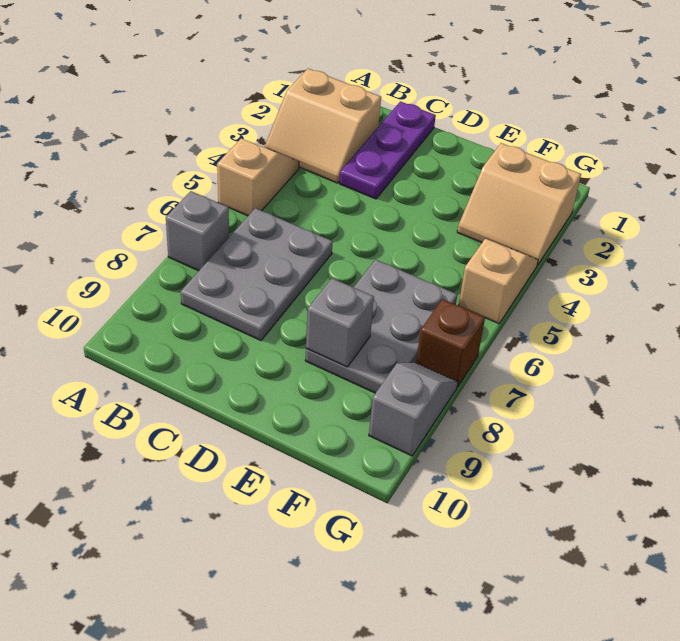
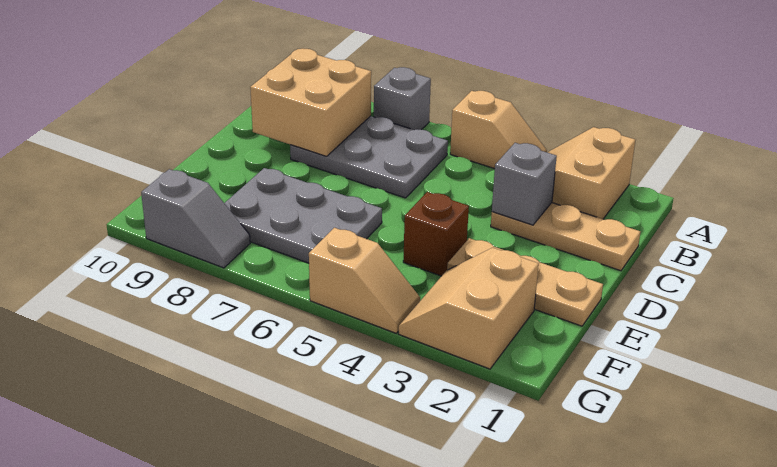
none -> tan 2x2 brick [250,48,371,156]
purple 1x3 plate [340,101,436,199] -> tan 1x3 plate [491,203,640,271]
none -> tan 1x3 plate [447,238,603,326]
grey 1x1 brick [306,278,374,367] -> grey 1x1 brick moved to [492,143,557,225]
brown 1x1 brick [416,299,485,387] -> brown 1x1 brick moved to [403,192,469,276]

